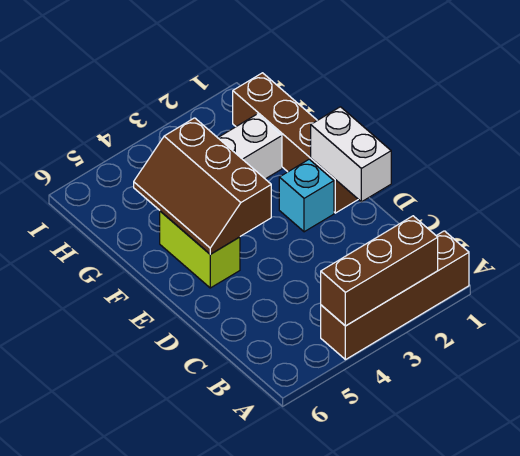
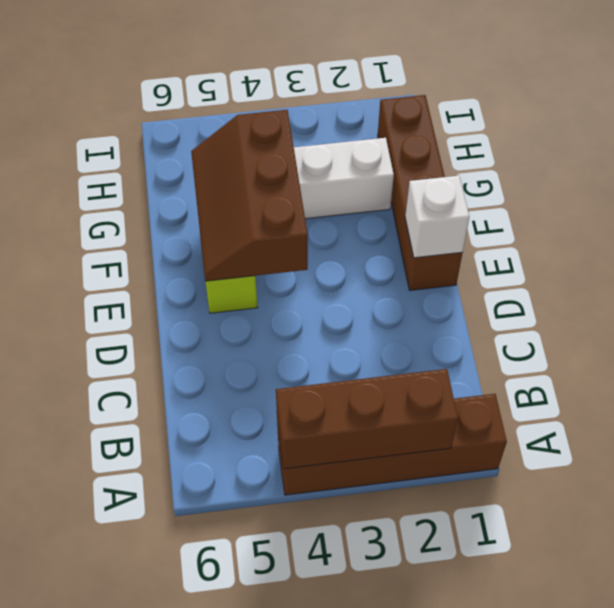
white 1x2 brick [311,107,391,202] -> white 1x1 brick [405,176,469,258]
cyan 1x1 brick [279,159,334,232] -> none

